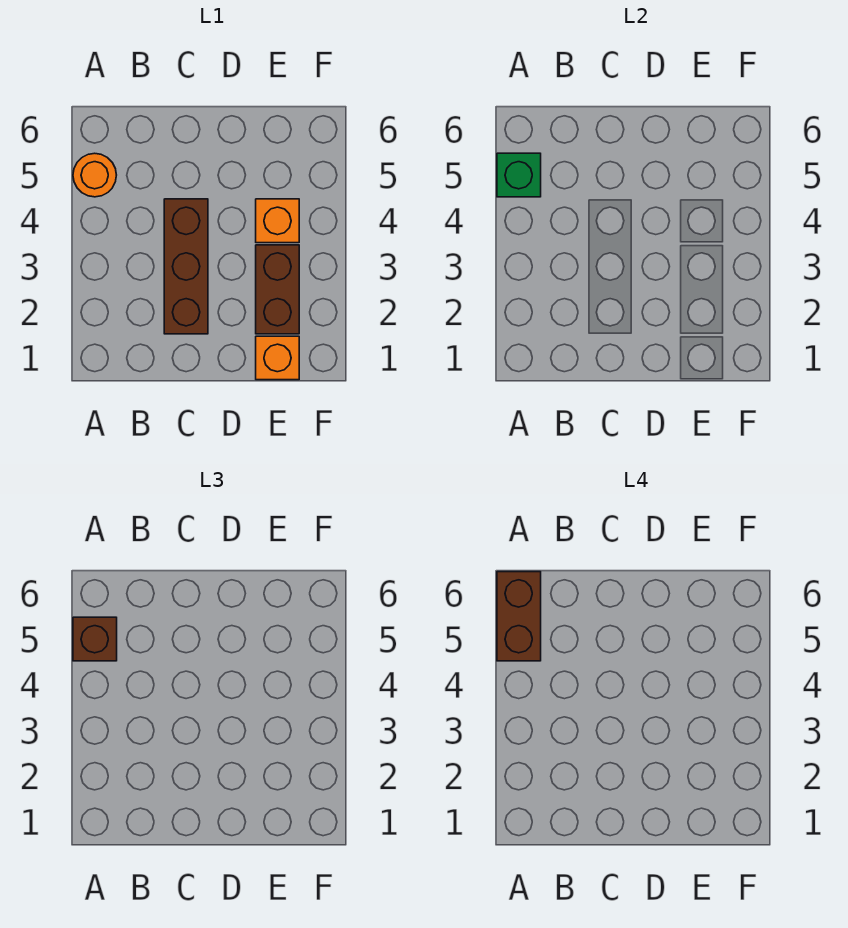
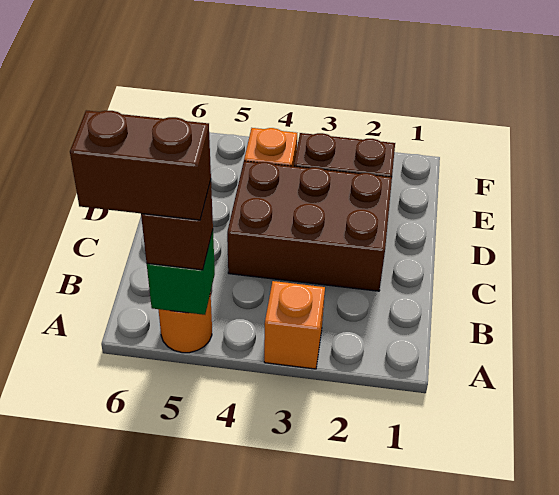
brown 1x3 brick [164,199,208,334] -> brown 2x3 brick [227,161,392,291]
orange 1x1 brick [256,336,299,380] -> orange 1x1 brick moved to [264,281,325,369]

